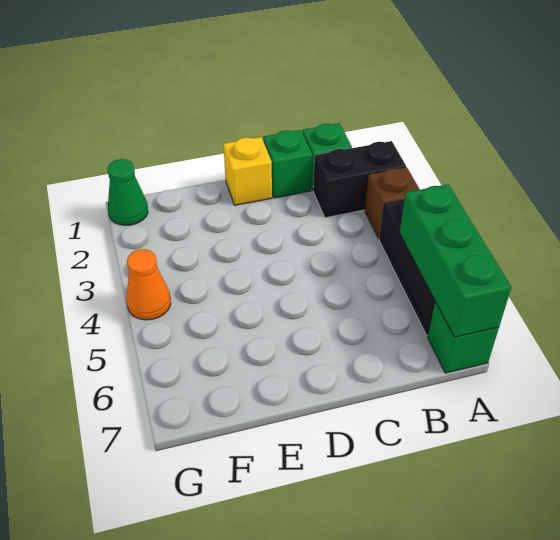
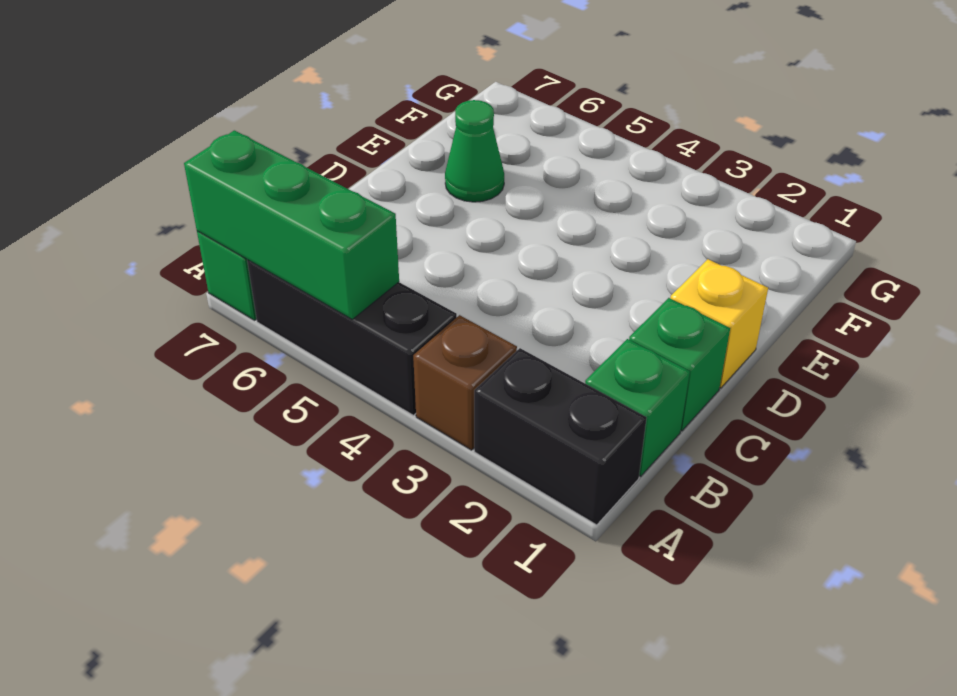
black 1x2 brick [313,141,406,218] -> black 1x2 brick turned to [474,348,647,525]
green 1x1 cone [108,159,148,226] -> green 1x1 cone moved to [445,100,504,202]
orange 1x1 cone [126,249,171,320] -> none

